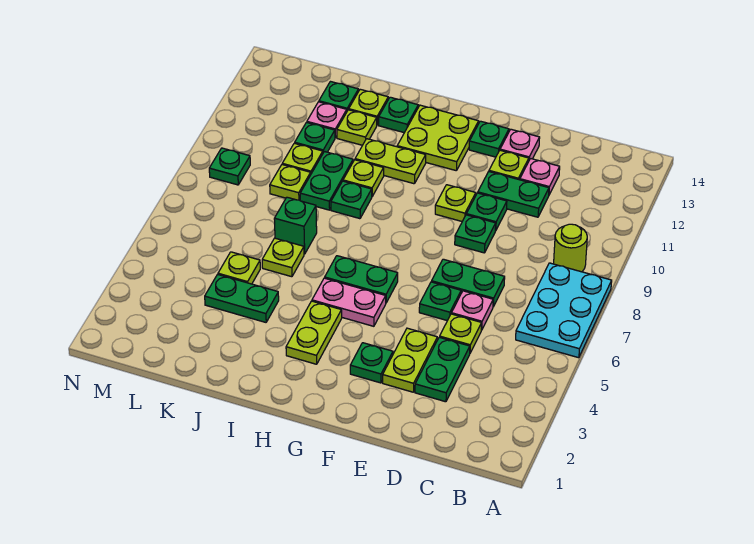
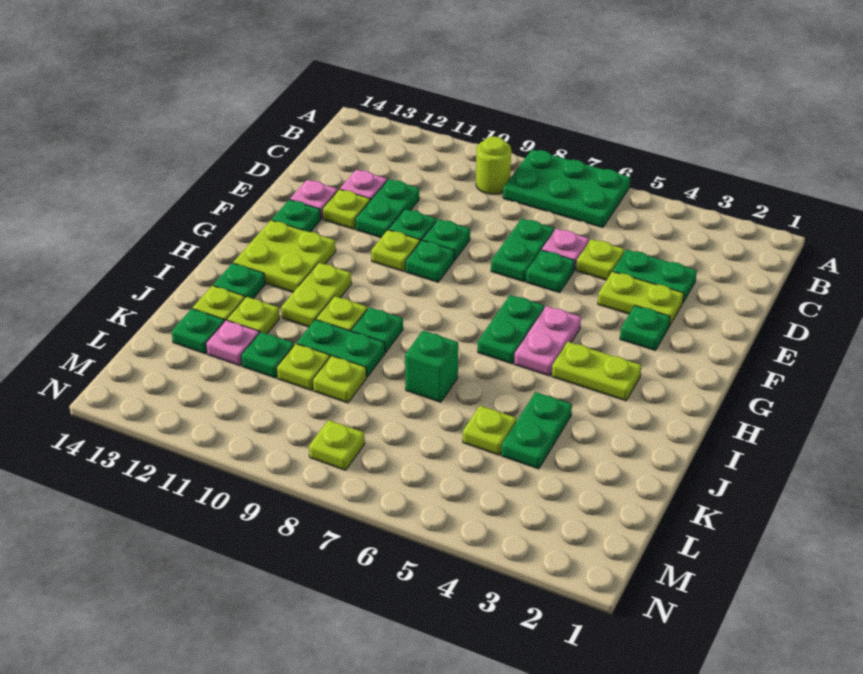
cyan 2x3 plate [516,263,612,358] -> green 2x3 plate [503,149,630,228]
lime 1x1 plate [262,238,304,277] -> lime 1x1 plate moved to [309,420,365,470]
green 1x1 plate [209,148,250,185] -> green 1x1 plate moved to [405,240,454,282]

